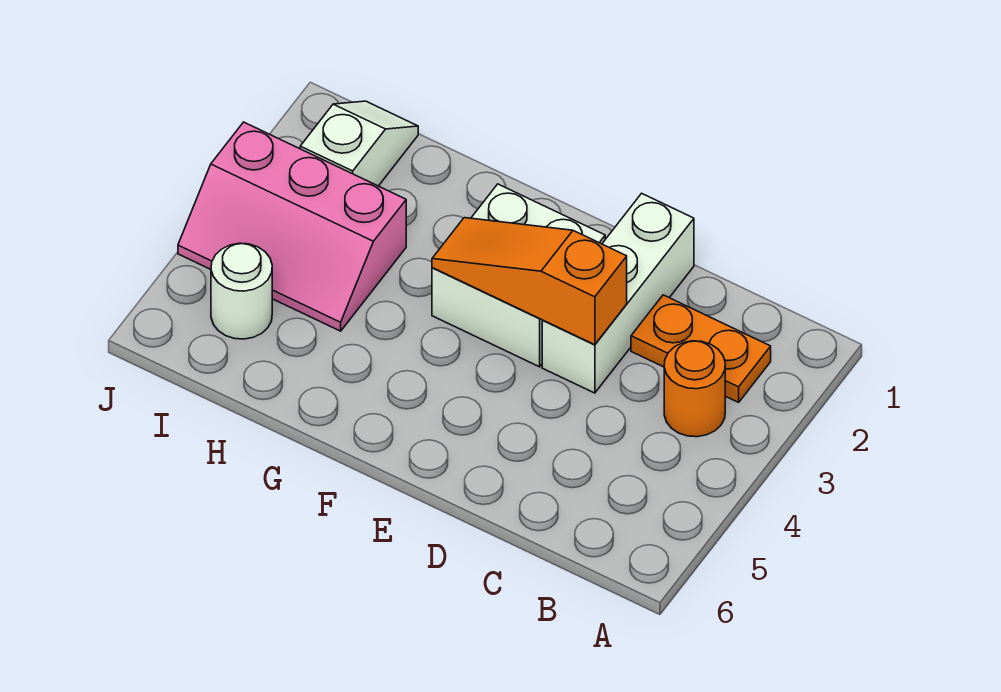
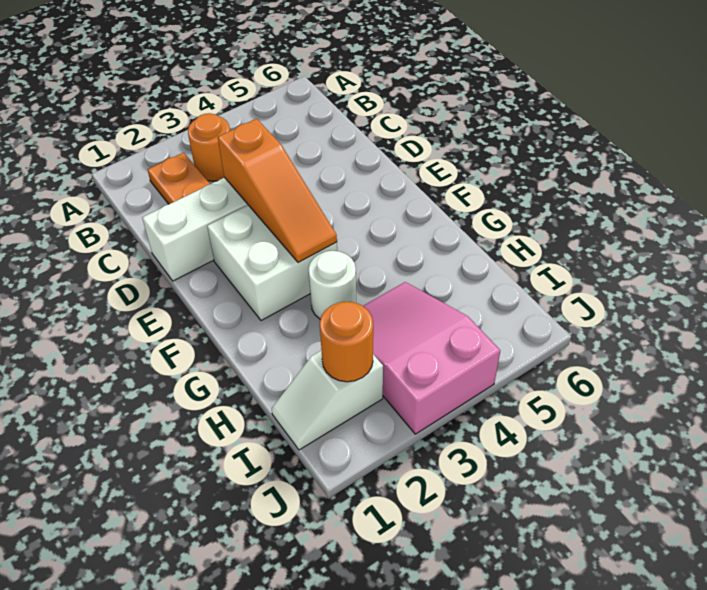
pink 2x3 slope [178,122,406,331] -> pink 2x3 slope turned to [363,282,500,434]
none -> orange 1x1 round brick [320,302,373,382]
white 1x1 round brick [211,243,272,339] -> white 1x1 round brick moved to [308,251,356,319]

